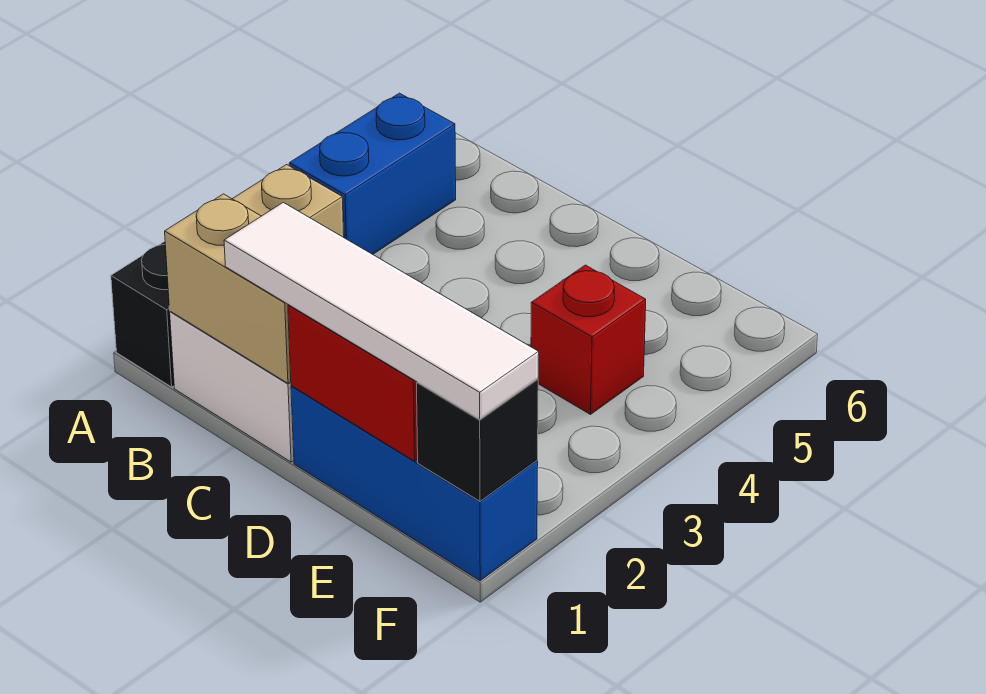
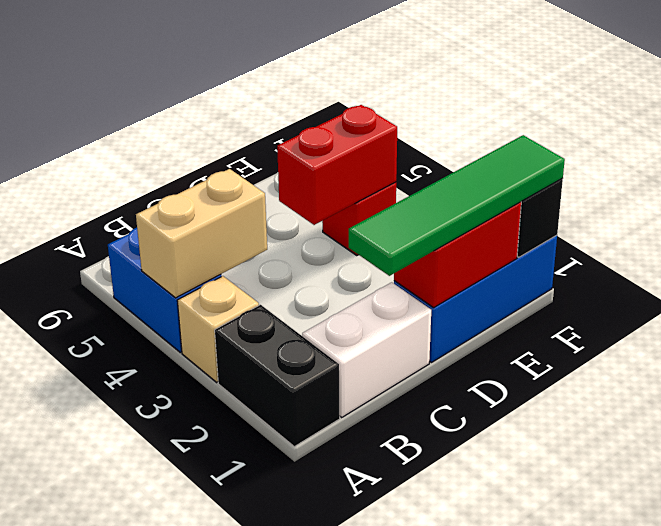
tan 1x2 brick [165,194,291,383] -> tan 1x2 brick moved to [136,169,267,298]
white 1x4 tile [224,202,539,419] -> green 1x4 tile [349,135,565,276]
none -> red 1x2 brick [277,105,397,225]

